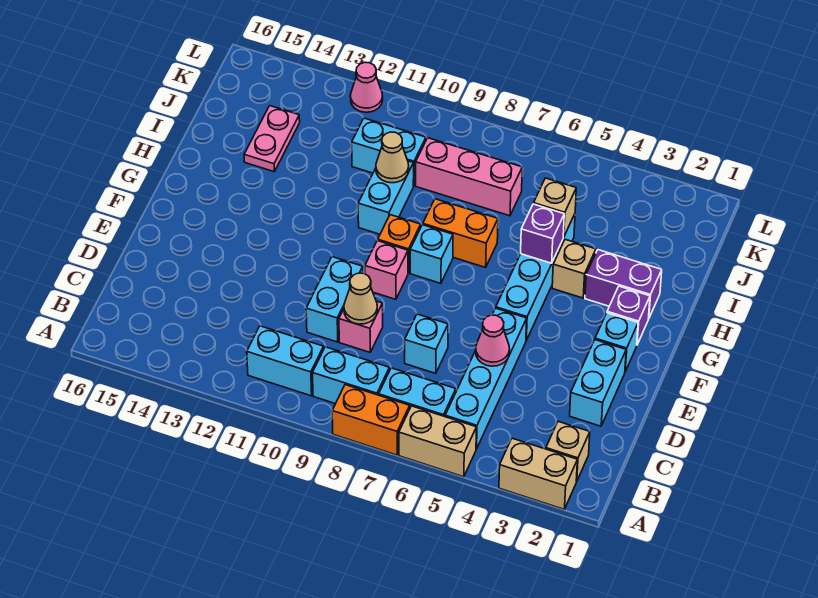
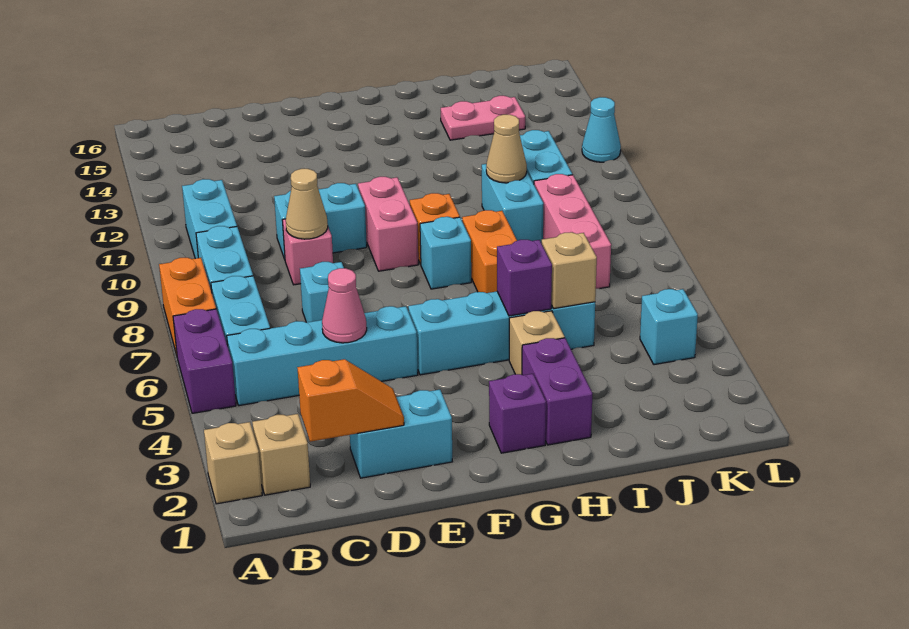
tan 1x2 brick [499,438,577,509] -> tan 1x1 brick [204,422,262,504]
tan 1x2 brick [399,406,476,477] -> purple 1x2 brick [173,309,236,413]
none -> orange 1x2 slope [297,359,404,442]
cyan 1x1 brick [595,313,638,371] -> cyan 1x1 brick moved to [640,289,698,365]
pink 1x1 brick [365,241,408,299] -> pink 1x2 brick [358,177,418,271]
cyan 1x2 brick [358,161,414,234] -> cyan 1x2 brick turned to [482,164,544,243]
pink 1x1 cone [350,62,383,112] -> cyan 1x1 cone [582,97,621,162]

